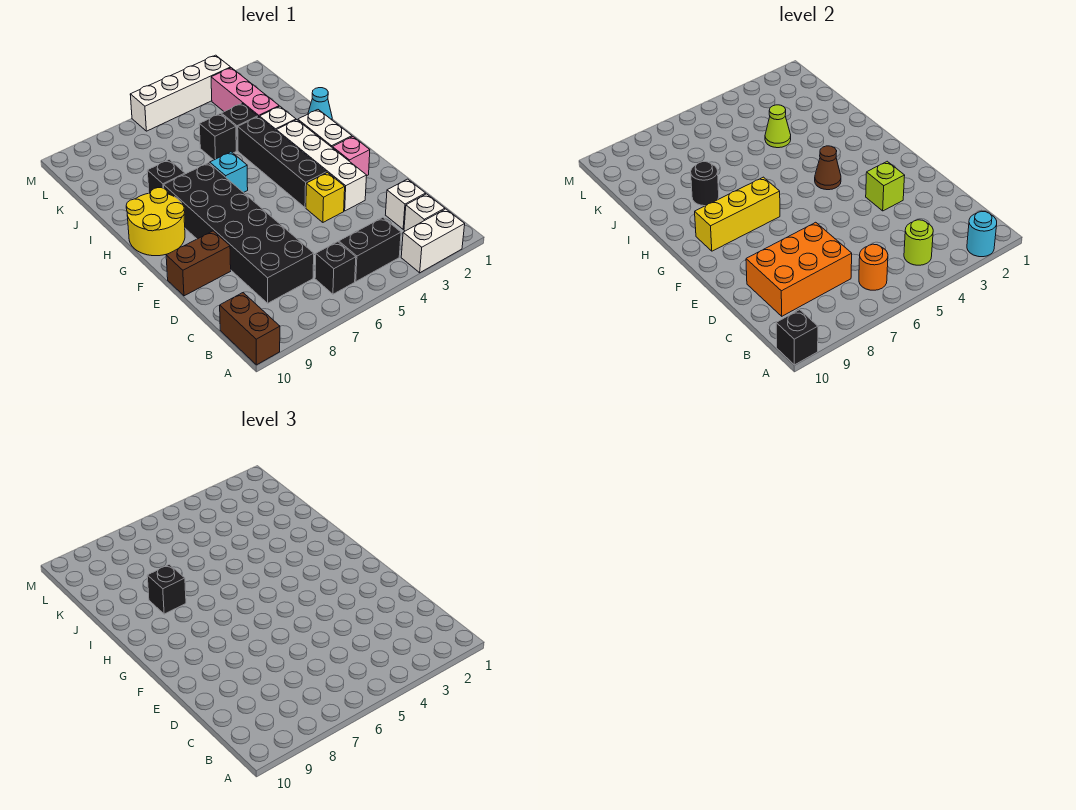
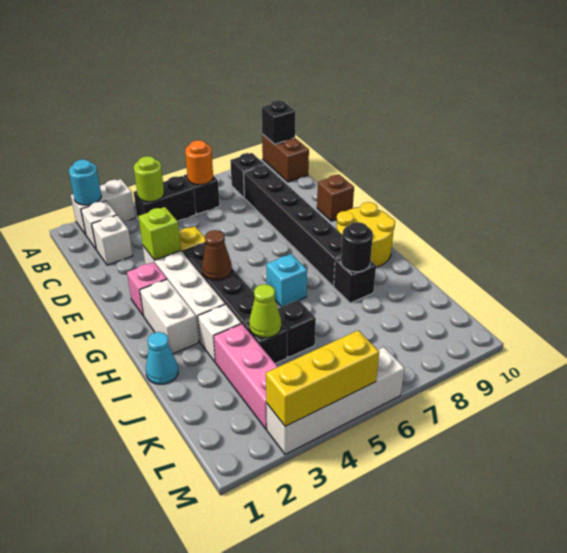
black 2x6 brick [164,163,314,303] -> black 1x6 brick [243,165,342,286]
orange 2x3 brick [746,222,852,316] -> none
brown 1x2 brick [166,231,231,296] -> brown 1x1 brick [317,175,354,221]
yellow 1x3 brick [695,177,780,251] -> yellow 1x3 brick moved to [266,330,379,426]
black 1x1 brick [147,565,186,614] -> black 1x1 brick moved to [230,153,265,197]

